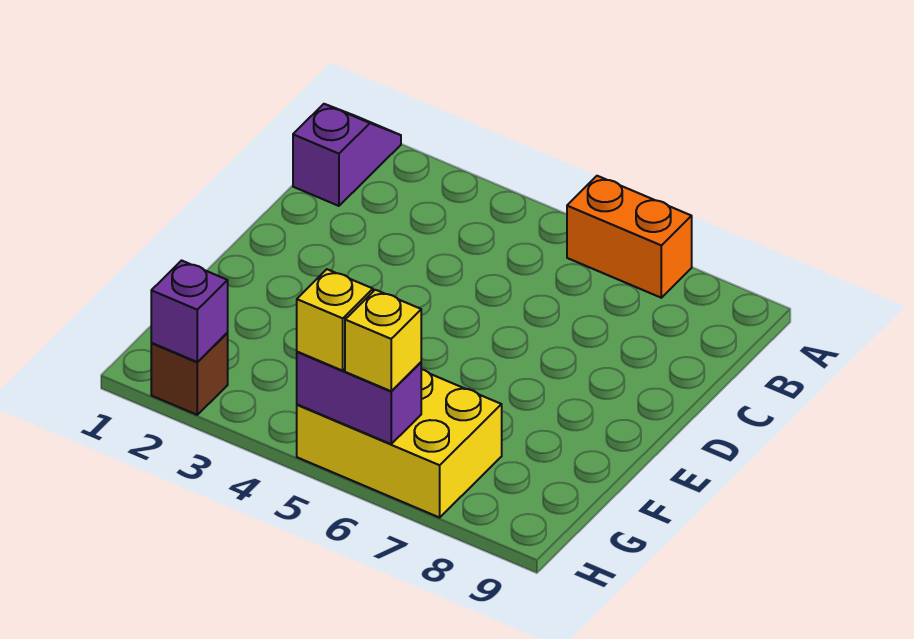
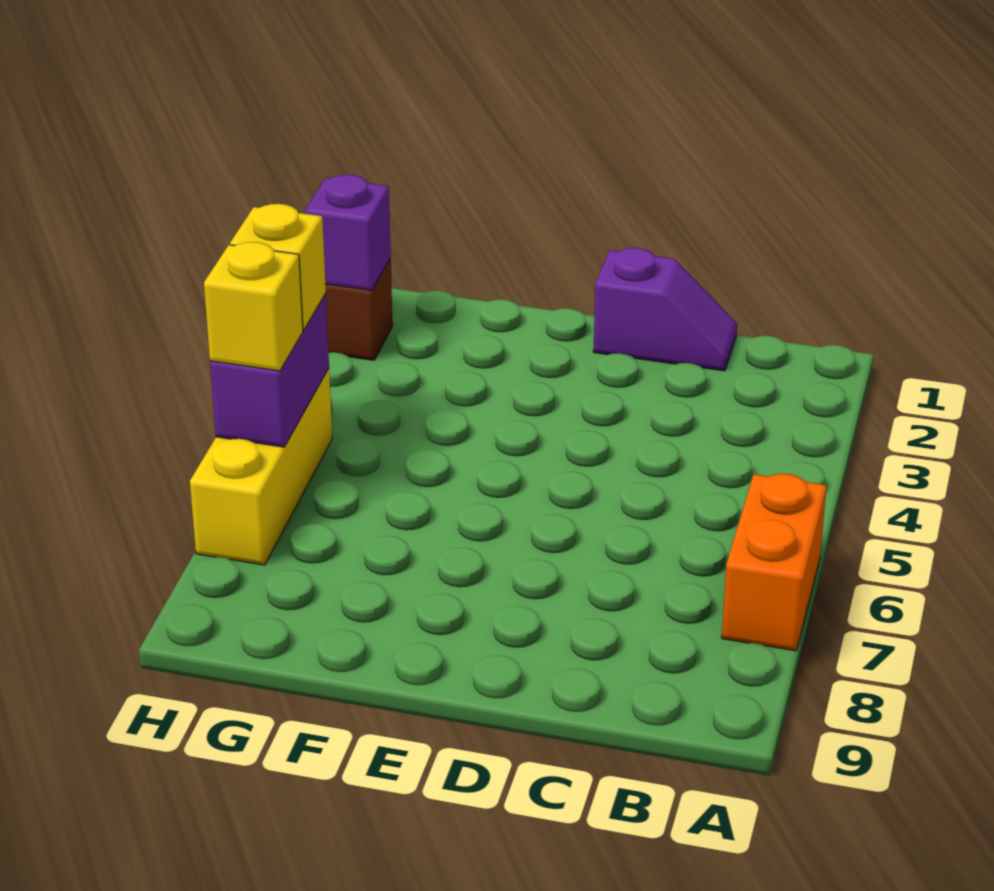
purple 1x2 slope [293,104,401,206] -> purple 1x2 slope moved to [593,248,737,371]
yellow 2x3 brick [297,369,502,518] -> yellow 1x3 brick [190,368,332,565]

